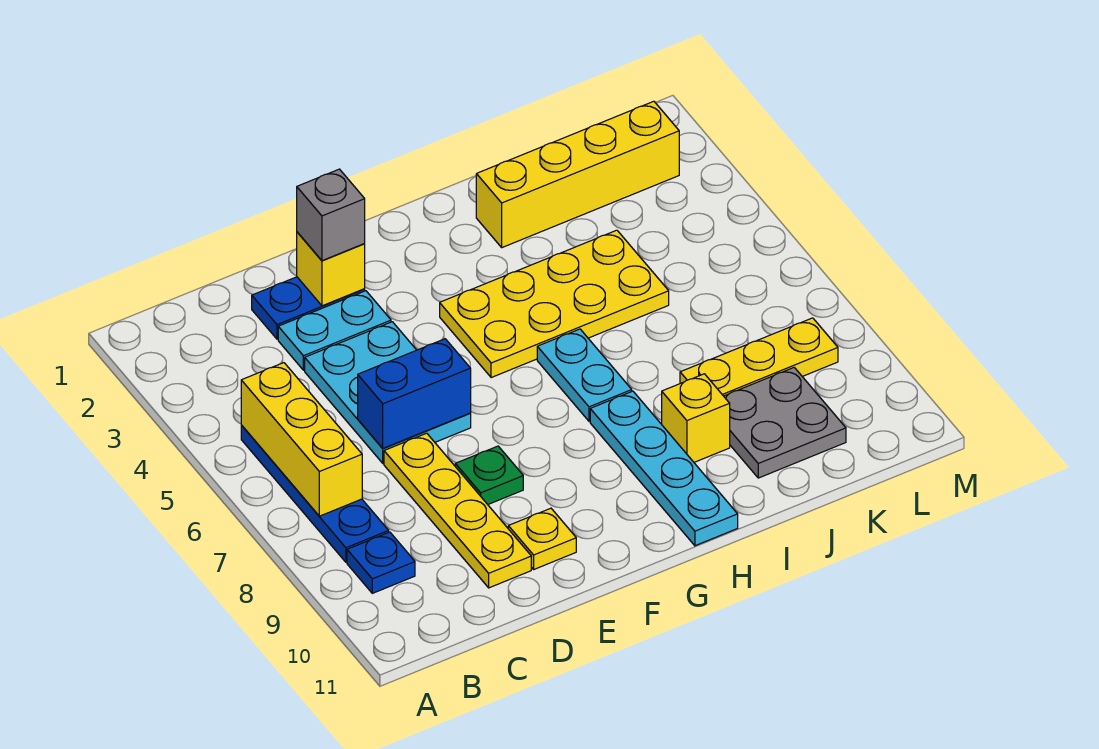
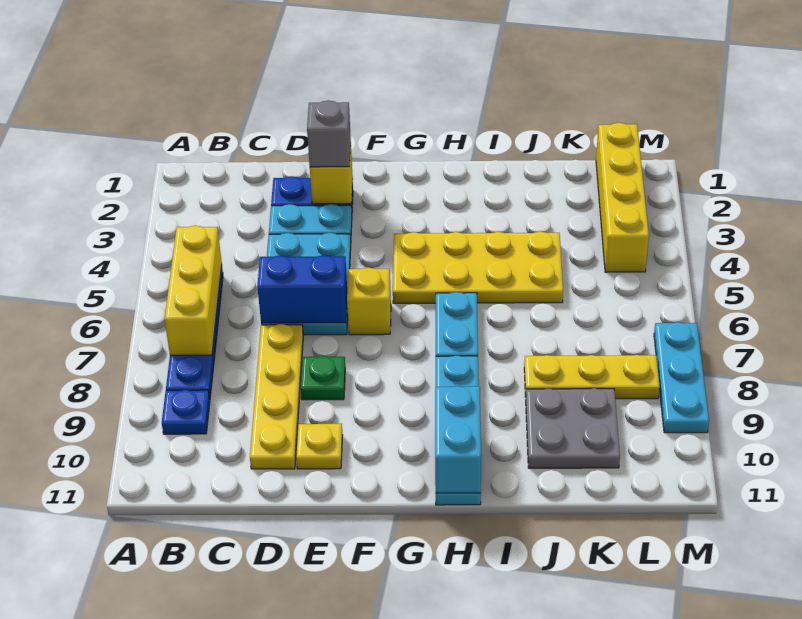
none -> cyan 1x2 brick [435,386,481,493]
yellow 1x4 brick [476,101,679,248] -> yellow 1x4 brick turned to [596,123,649,272]
yellow 1x1 brick [662,374,730,462] -> yellow 1x1 brick moved to [347,268,391,335]
none -> cyan 1x3 plate [654,322,709,433]

